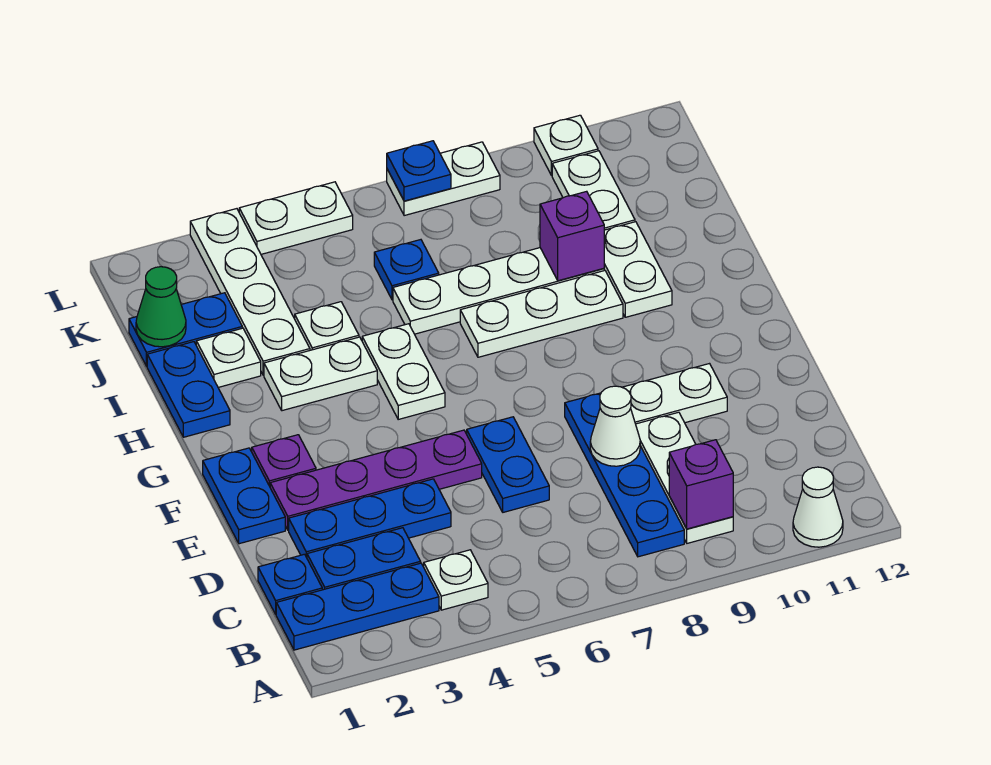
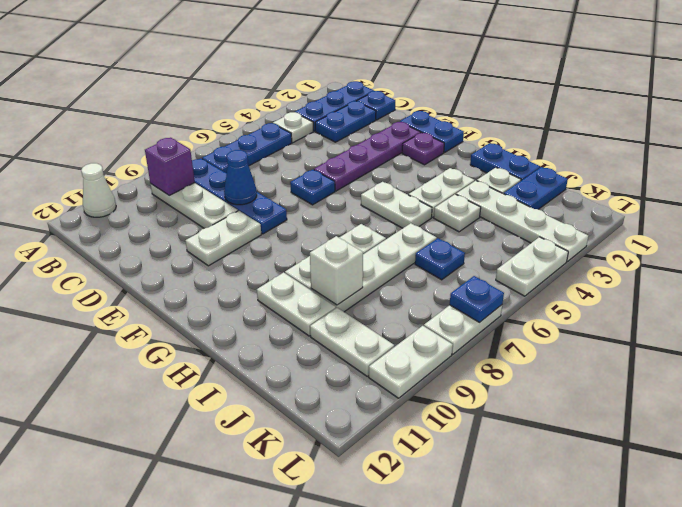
blue 1x3 plate [289,479,451,558] -> blue 1x3 plate moved to [202,123,292,173]
blue 1x2 plate [467,417,549,512] -> blue 1x1 plate [290,170,335,205]
white 1x1 cone [590,386,640,466] -> blue 1x1 cone [224,150,257,205]
purple 1x1 brick [540,191,604,281] -> white 1x1 brick [310,236,363,305]
green 1x1 cone [136,267,186,347] -> none
white 1x1 plate [534,115,598,176] -> white 1x2 plate [369,326,453,398]

